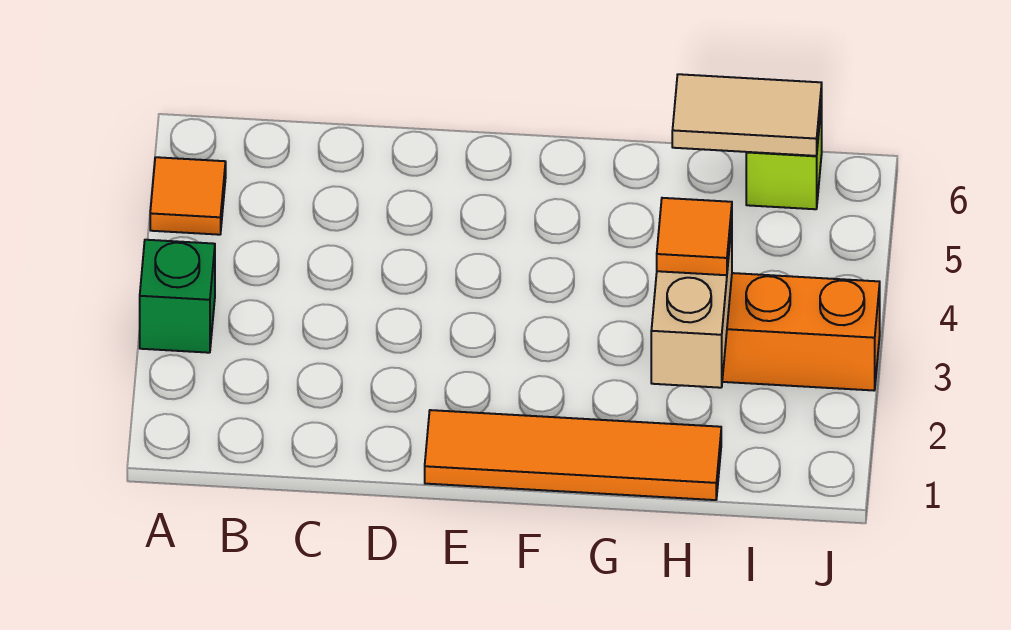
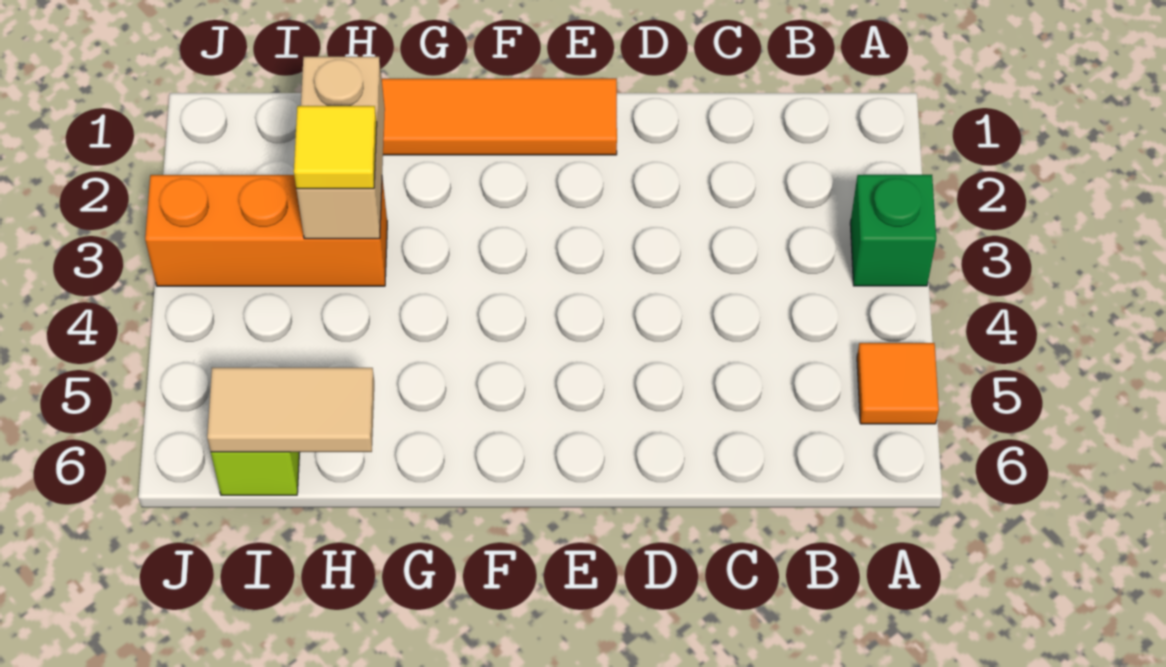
orange 1x1 tile [657,198,732,275] -> yellow 1x1 tile [294,106,377,189]

